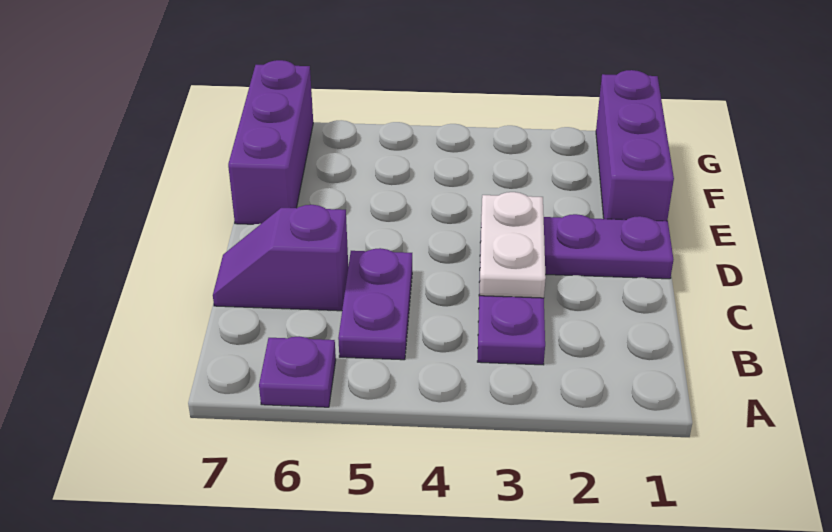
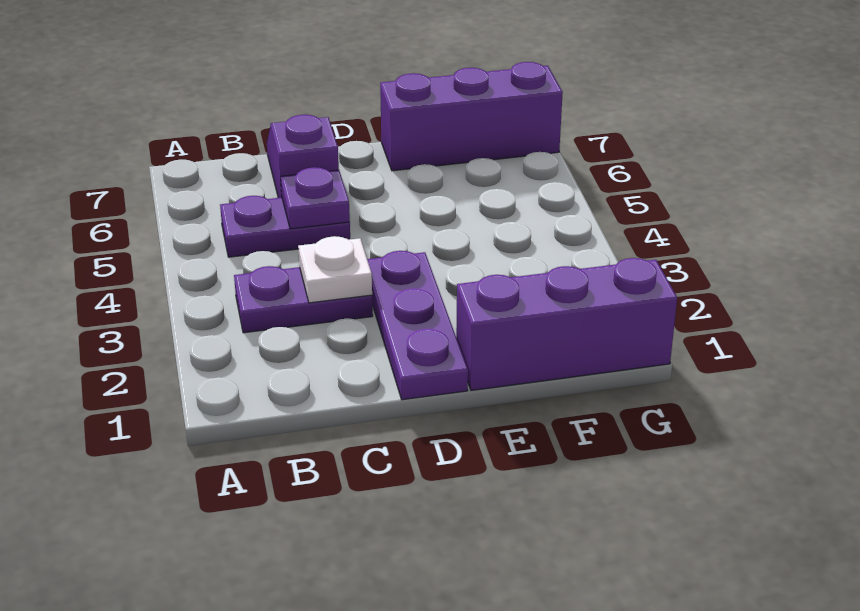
purple 1x1 plate [259,336,336,407] -> purple 1x1 plate moved to [281,167,350,229]
white 1x2 plate [479,192,546,298] -> white 1x1 plate [298,236,372,303]

